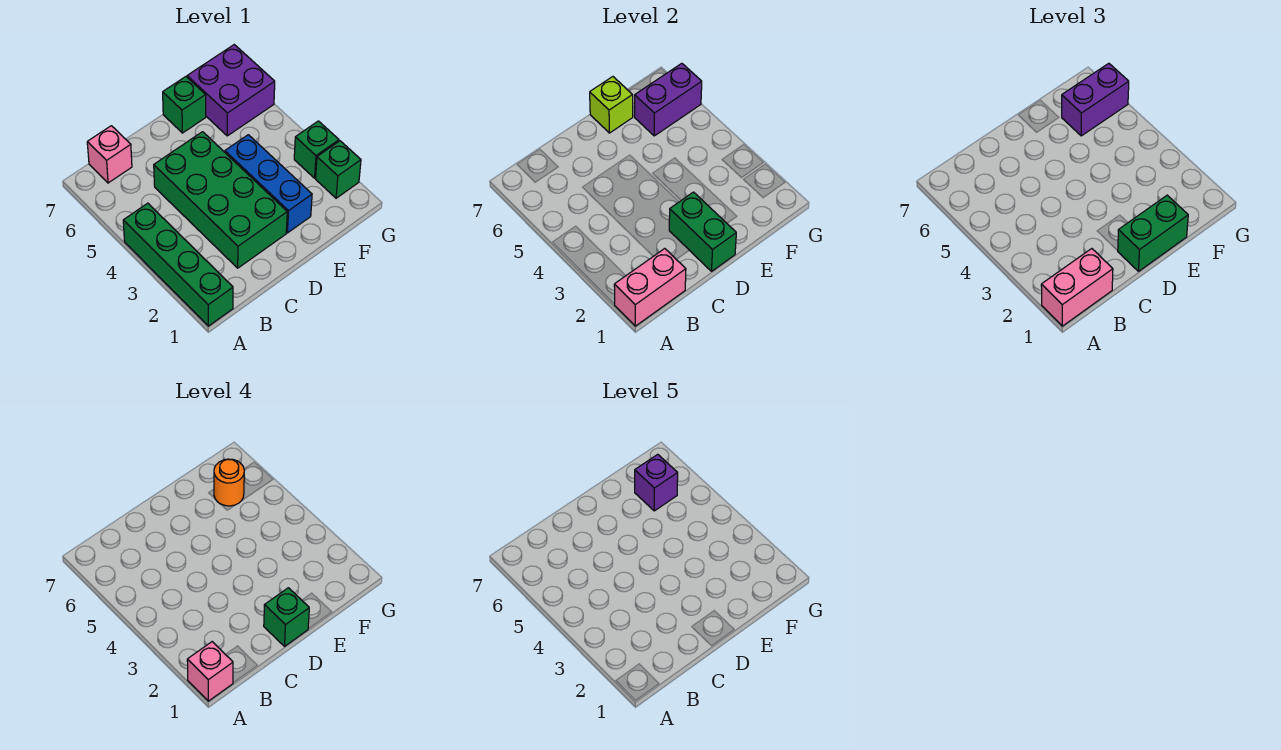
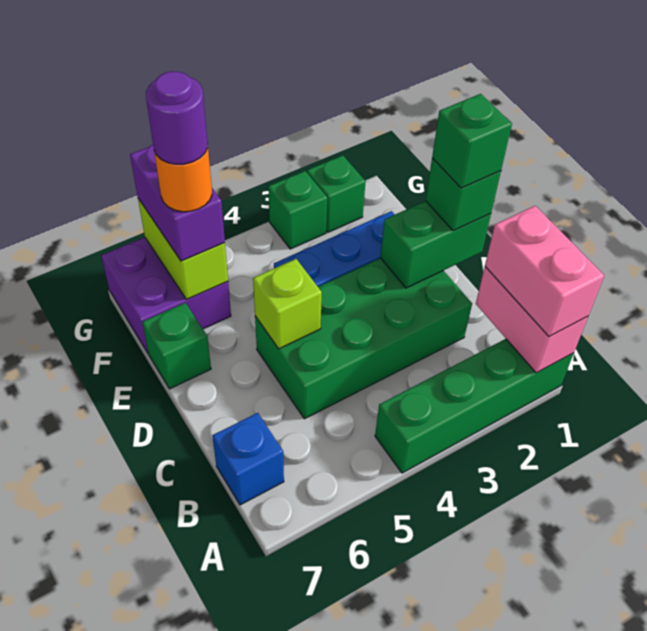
pink 1x1 brick [187,642,233,701] -> none
pink 1x1 brick [87,126,132,183] -> blue 1x1 brick [212,413,284,505]
green 1x2 brick [1118,195,1188,271] -> green 1x1 brick [426,158,501,231]
lime 1x1 brick [590,77,633,133] -> lime 1x1 brick moved to [253,259,322,349]
purple 1x2 brick [635,63,702,136] -> lime 1x2 brick [138,199,228,299]
purple 1x1 brick [635,454,678,511] -> purple 1x1 round brick [146,71,208,164]

